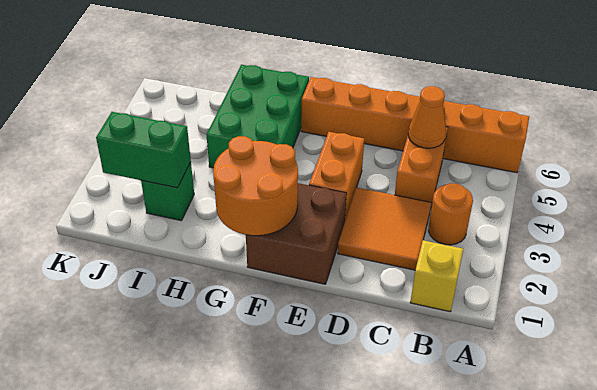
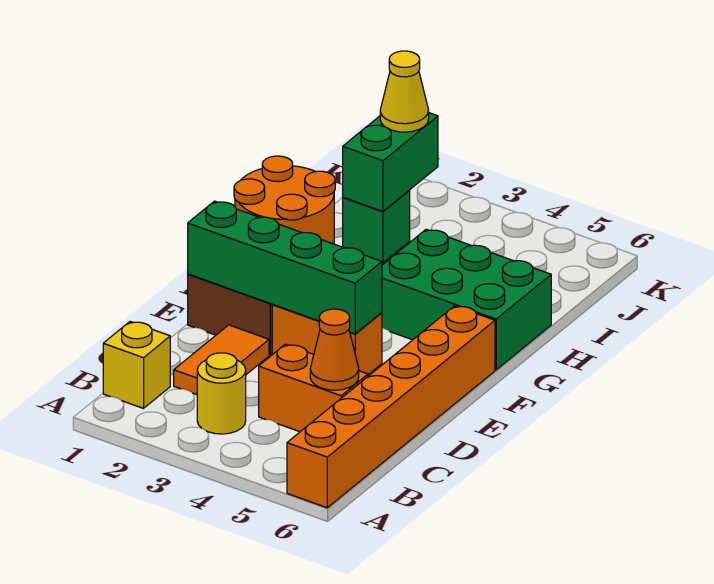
orange 1x1 round brick [428,183,473,245] -> yellow 1x1 round brick [197,353,246,434]
orange 2x2 tile [338,187,432,270] -> orange 1x2 tile [174,325,269,395]
none -> green 1x4 brick [188,201,382,334]
none -> yellow 1x1 cone [380,51,429,132]

